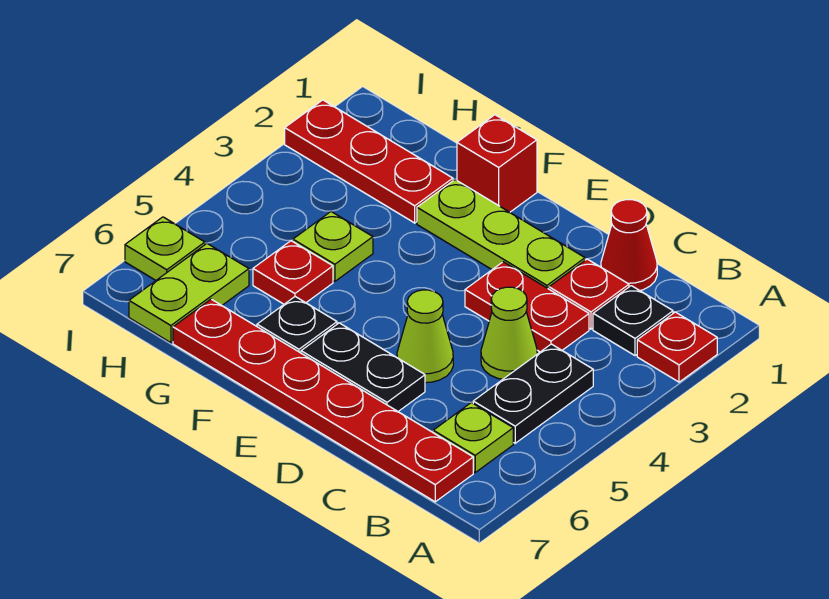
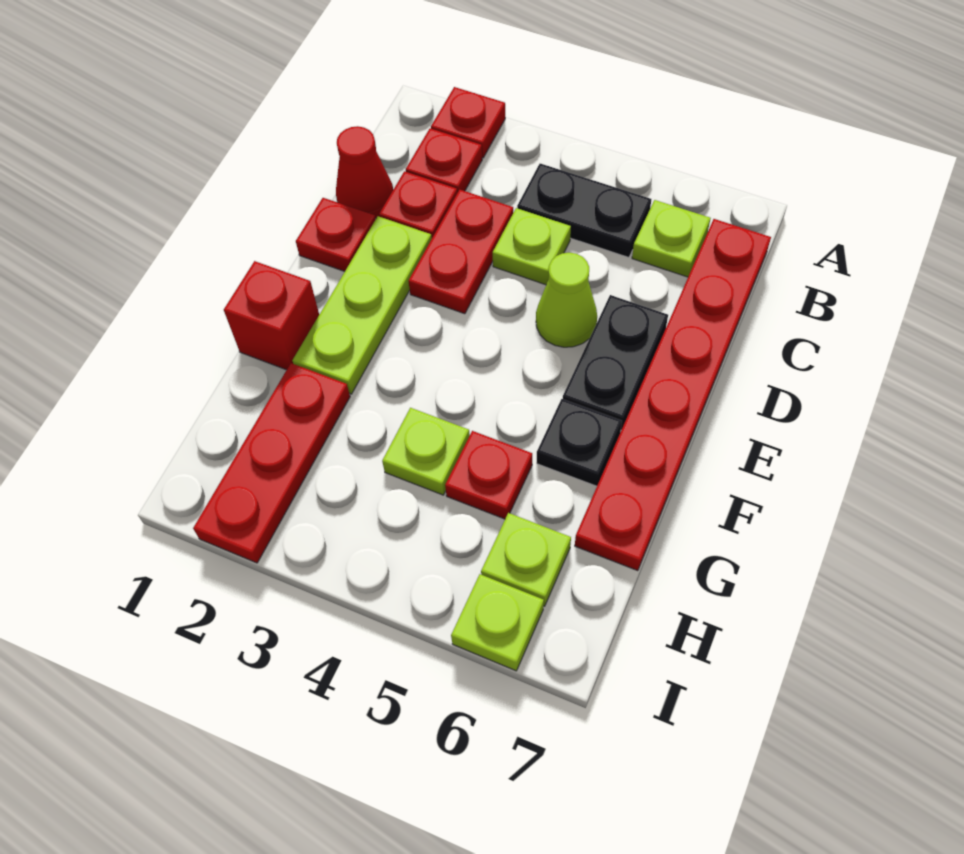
black 1x1 plate [593,286,673,356] -> red 1x1 plate [406,128,482,193]
lime 1x1 cone [481,287,537,379] -> lime 1x1 plate [493,208,571,285]
none -> red 1x1 plate [296,198,376,271]
lime 1x2 plate [129,244,249,343] -> lime 1x1 plate [481,513,571,606]

